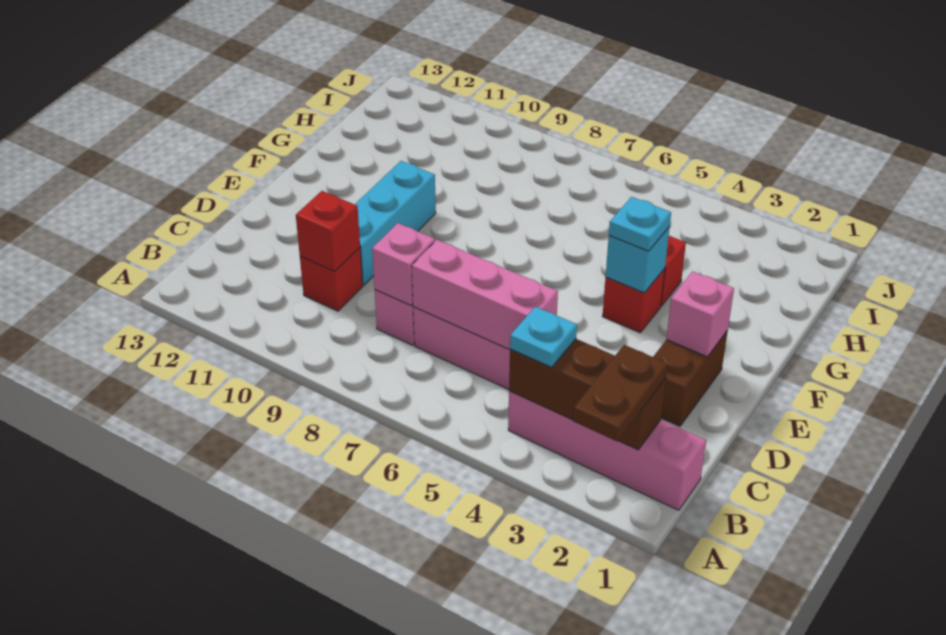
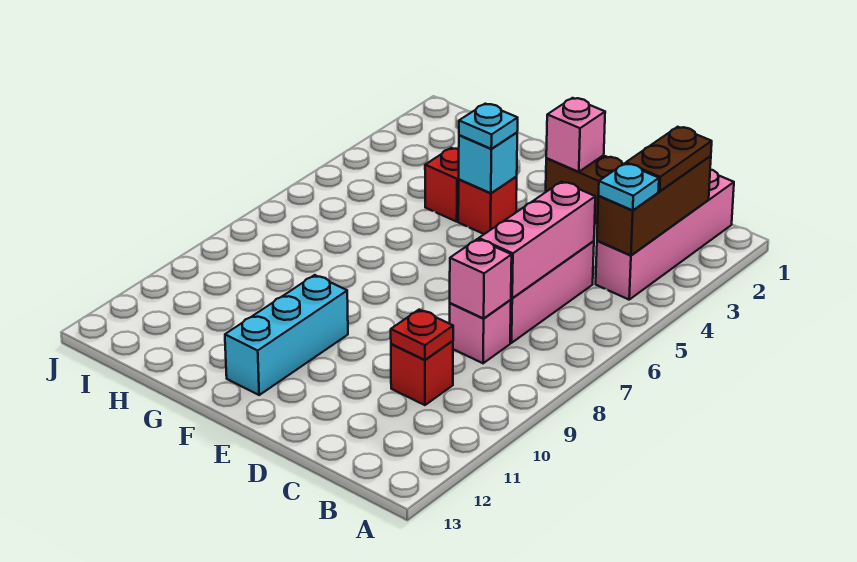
brown 1x2 plate [573,345,668,441] -> brown 1x2 plate turned to [626,127,712,191]
red 1x1 brick [296,191,360,272] -> red 1x1 plate [391,310,453,360]
cyan 1x3 brick [355,161,436,285] -> cyan 1x3 brick turned to [225,275,348,395]

